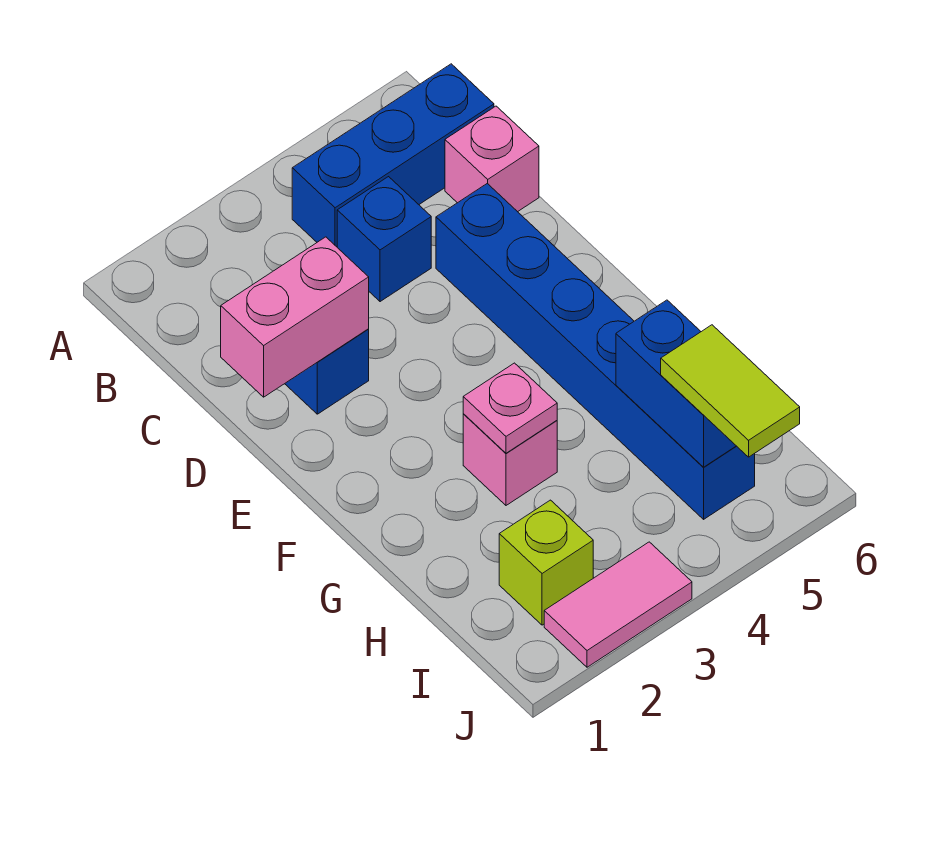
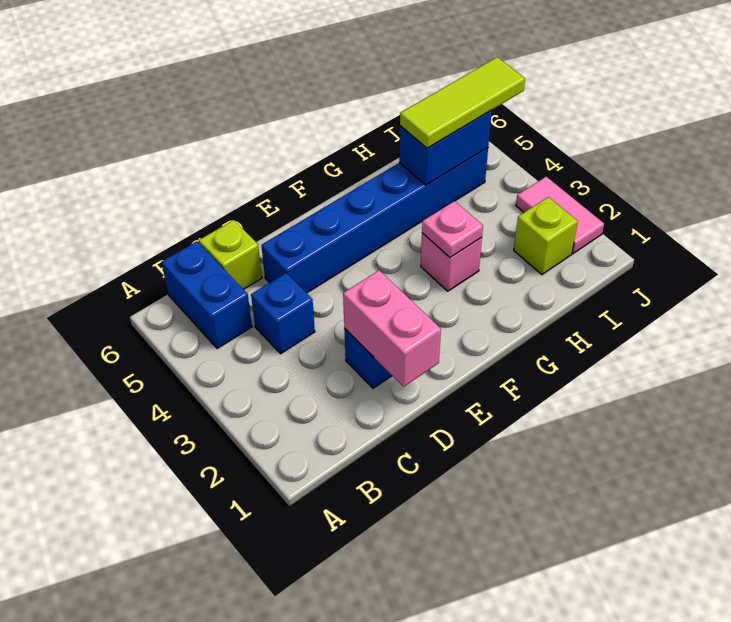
blue 1x3 brick [292,64,494,247] -> blue 1x2 brick [161,241,252,349]
pink 1x1 brick [445,106,539,212] -> lime 1x1 brick [199,220,262,289]
lime 1x2 tile [661,325,800,457] -> lime 1x3 tile [400,57,525,148]

